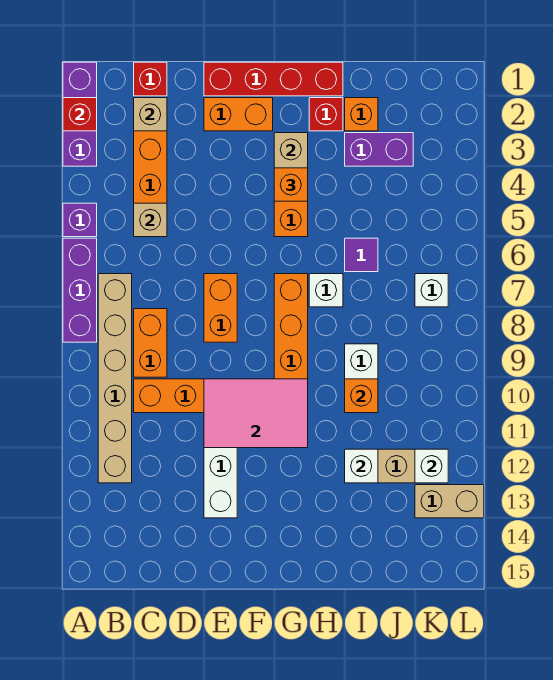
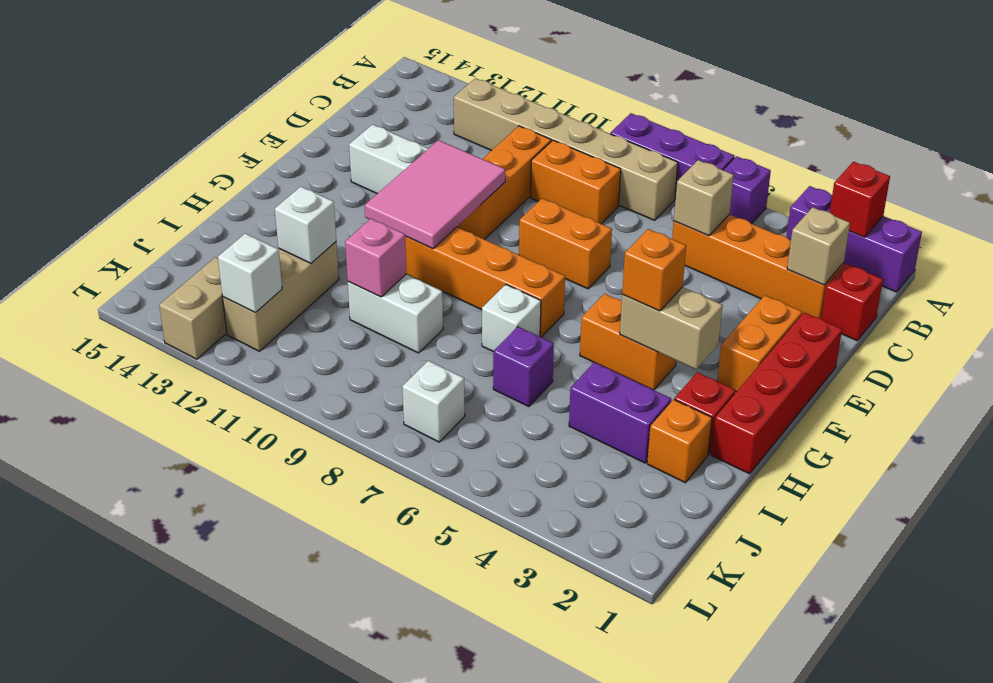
purple 1x2 brick [345,133,413,166] -> purple 1x2 brick turned to [569,362,671,463]
purple 1x1 tile [345,238,378,272] -> purple 1x1 brick [493,327,554,407]
orange 1x1 brick [345,379,378,413] -> pink 1x1 brick [345,219,406,297]

